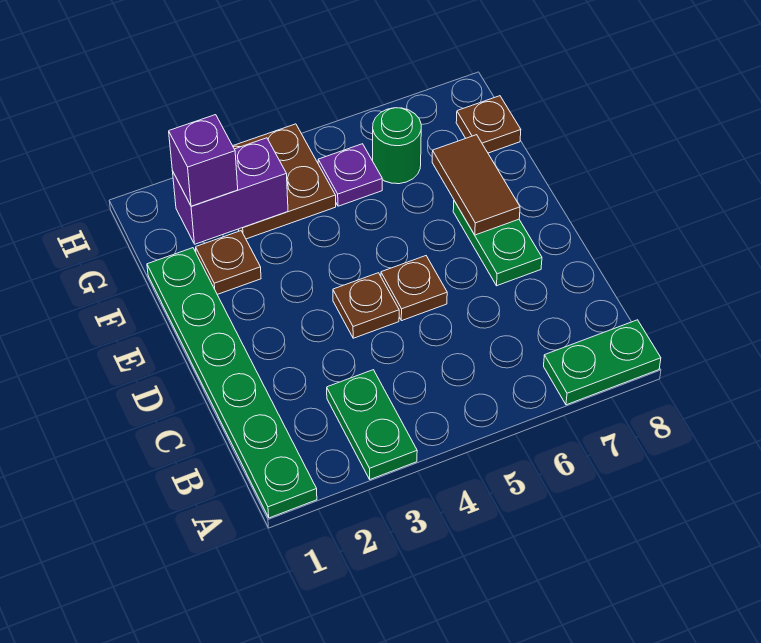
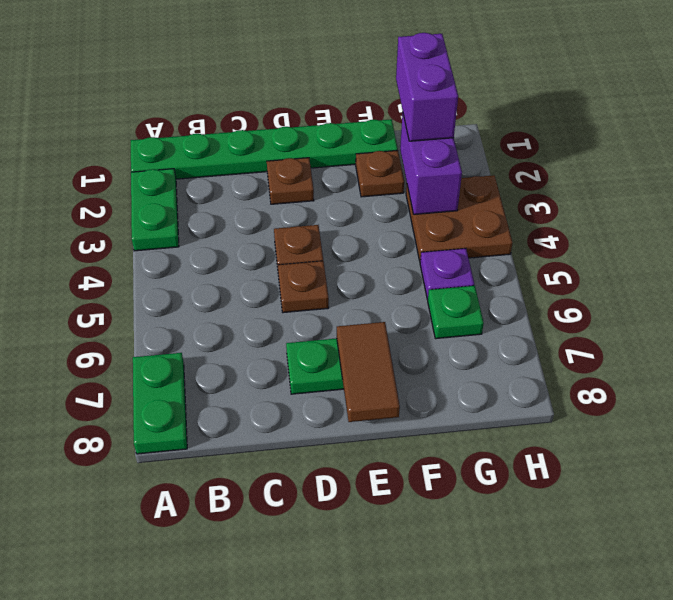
green 1x2 plate [327,370,417,479] -> green 1x2 plate turned to [131,169,179,251]
brown 1x2 tile [432,135,520,235] -> brown 1x2 tile turned to [337,322,400,422]
purple 1x1 brick [169,115,238,206] -> purple 1x2 brick [396,33,458,141]
green 1x1 round brick [373,108,421,184] -> green 1x1 plate [428,286,484,339]
brown 1x1 plate [456,96,521,153] -> brown 1x1 plate moved to [267,158,314,204]

